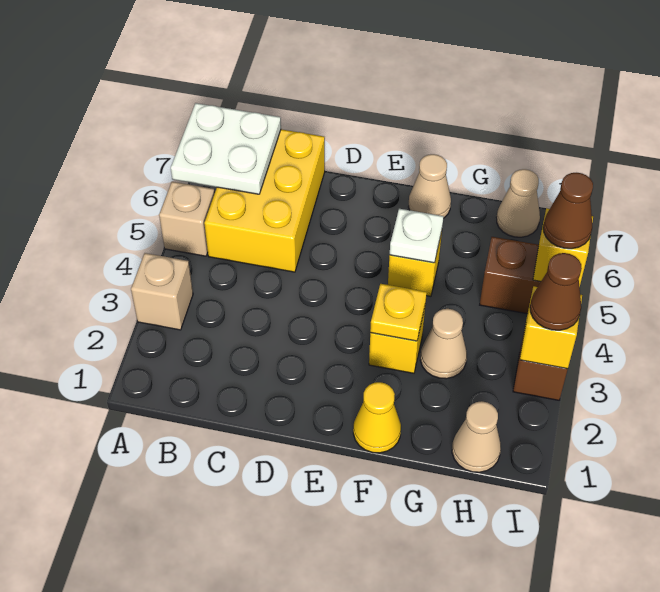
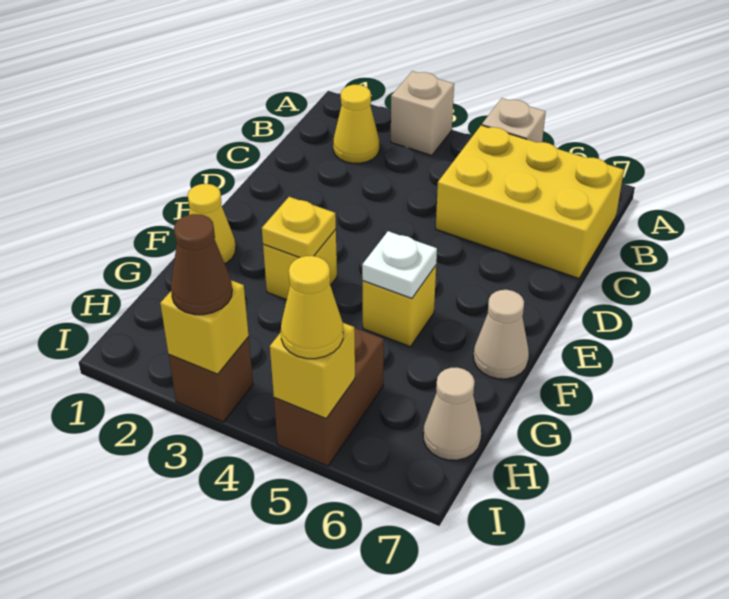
white 2x2 plate [171,103,281,194] -> none
none -> yellow 1x1 cone [333,85,379,163]
tan 1x1 cone [420,309,467,379] -> none
tan 1x1 cone [452,401,501,472] -> none
brown 1x1 cone [543,173,593,249] -> yellow 1x1 cone [281,256,343,359]

